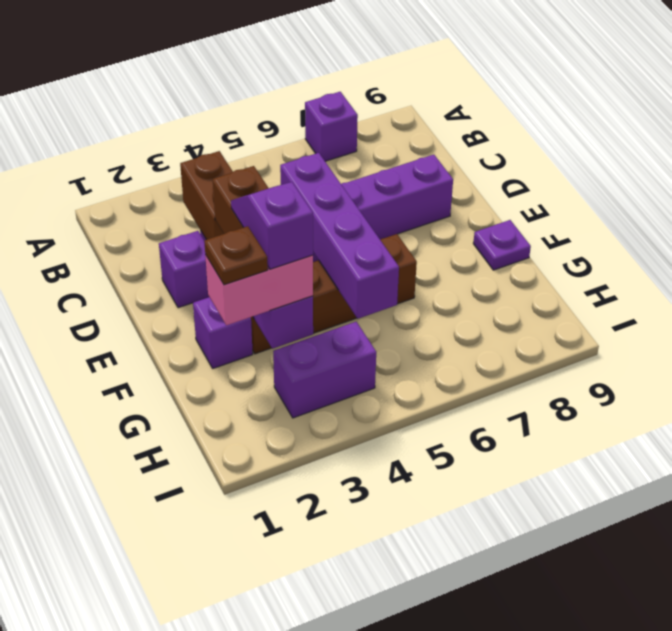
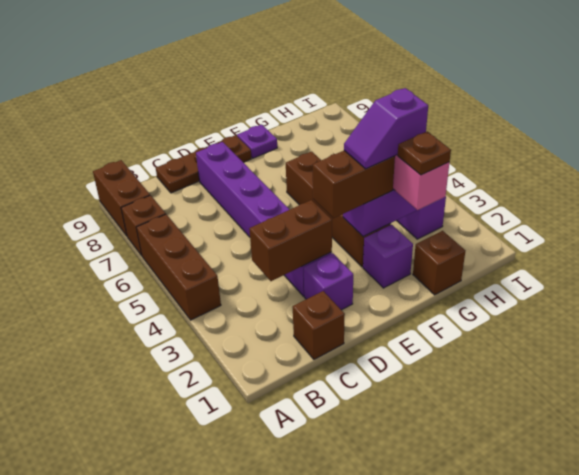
none -> brown 1x3 brick [136,214,221,320]
purple 1x1 brick [305,92,358,161] -> brown 1x1 brick [121,195,166,256]
none -> brown 1x2 brick [93,160,150,236]
none -> brown 1x1 brick [293,291,345,359]
none -> brown 1x3 plate [156,135,251,193]
purple 1x4 brick [280,153,399,319] -> none
none -> brown 1x1 brick [413,231,465,295]

